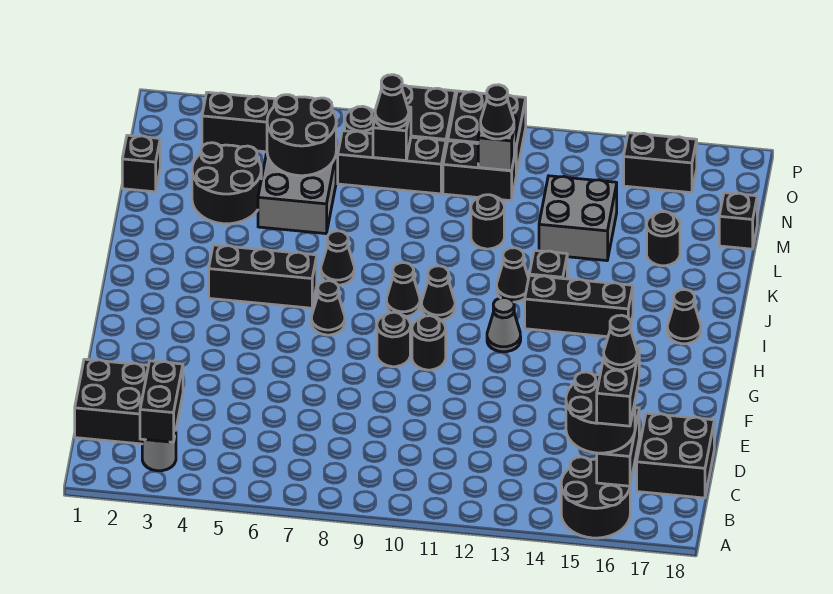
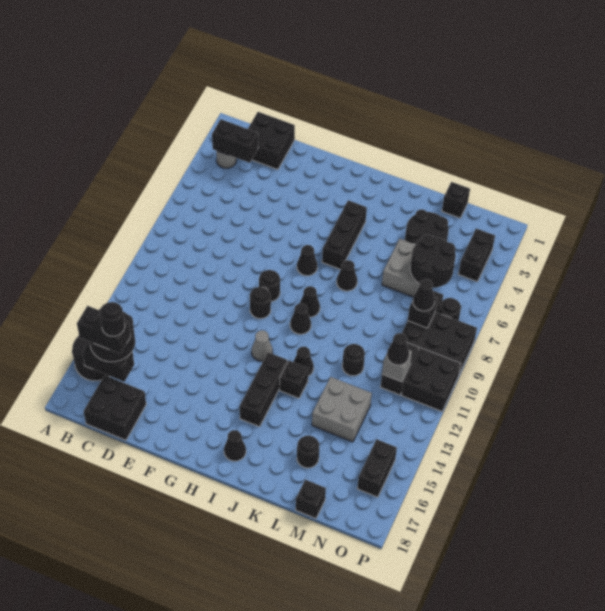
black 1x1 cone [604,315,637,370] -> black 1x1 round brick [100,302,125,336]

